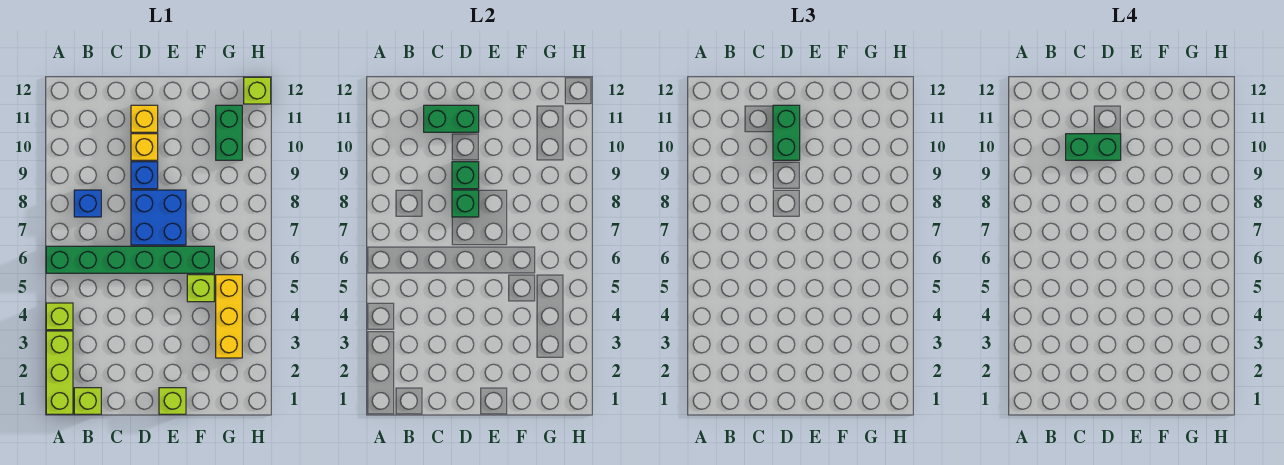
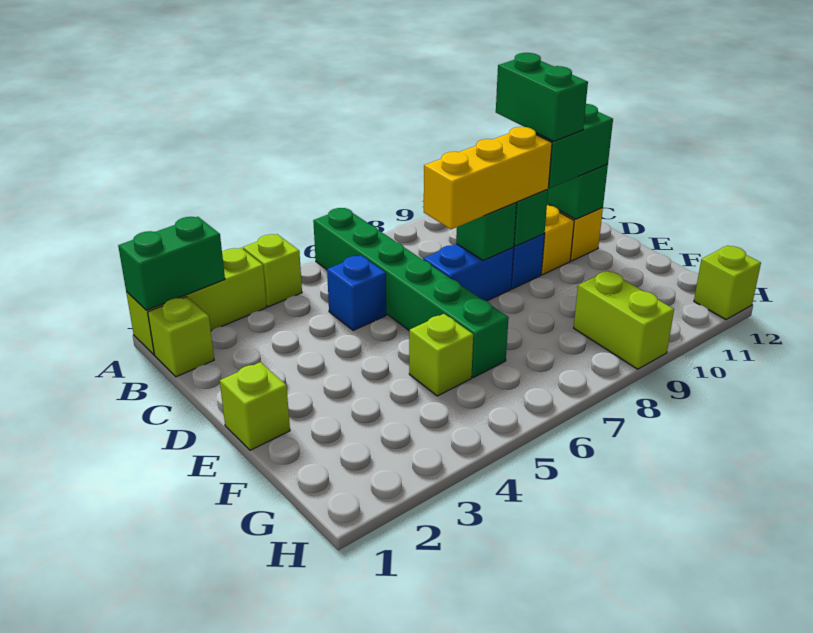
blue 1x1 brick [74,190,101,217] -> blue 1x1 brick moved to [327,255,386,330]
blue 2x2 brick [131,190,186,245] -> blue 1x2 brick [423,244,514,301]
yellow 1x3 brick [216,275,242,358] -> yellow 1x3 brick moved to [424,127,552,230]
none -> lime 1x2 brick [574,271,674,369]
green 1x2 brick [216,105,242,160] -> green 1x2 brick moved to [118,217,225,310]

